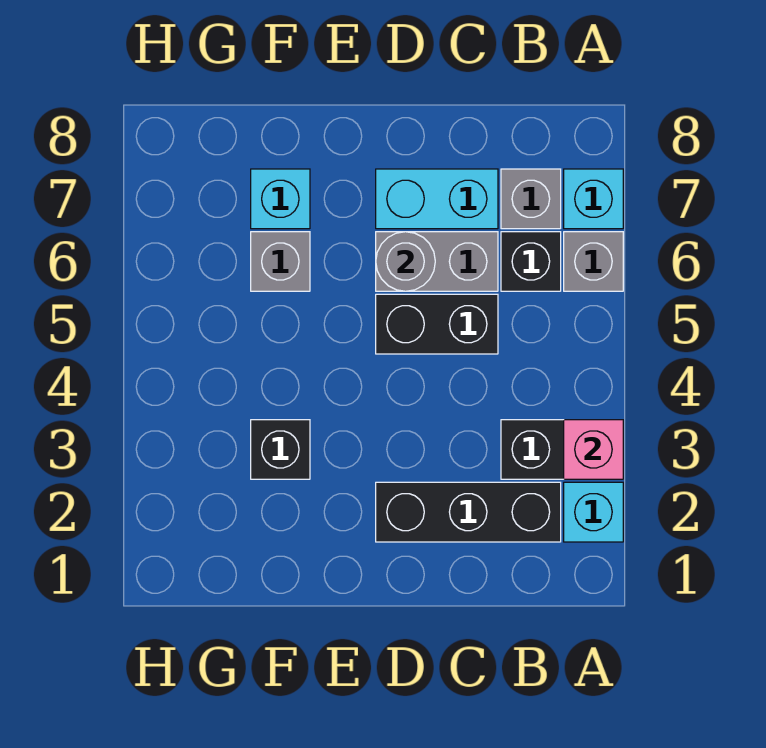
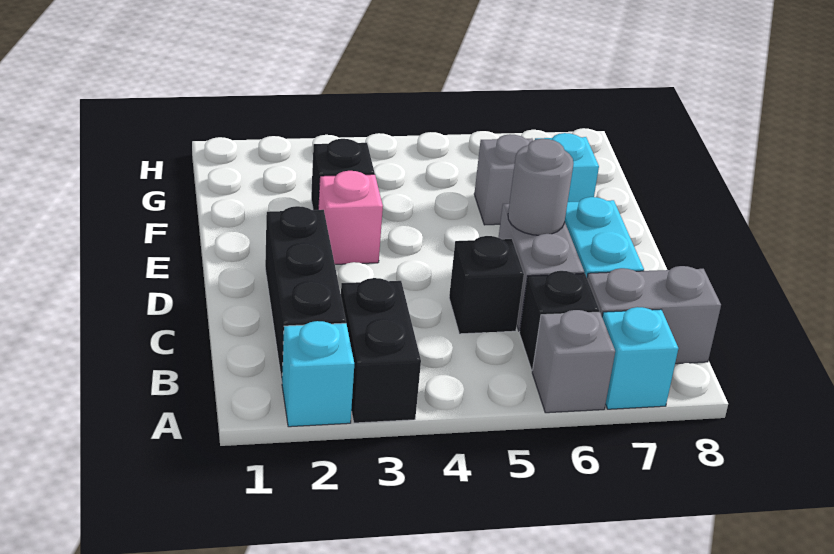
pink 1x1 brick [564,420,623,479] -> pink 1x1 brick moved to [318,171,383,264]
grey 1x1 brick [501,169,561,229] -> grey 1x2 brick [587,266,721,364]
black 1x2 brick [376,294,498,354] -> black 1x1 brick [449,236,524,334]

